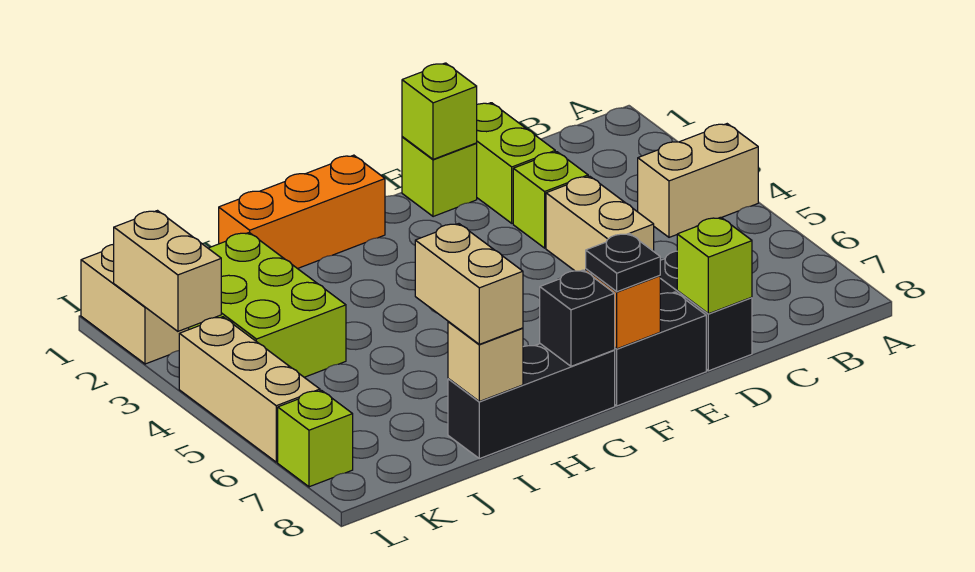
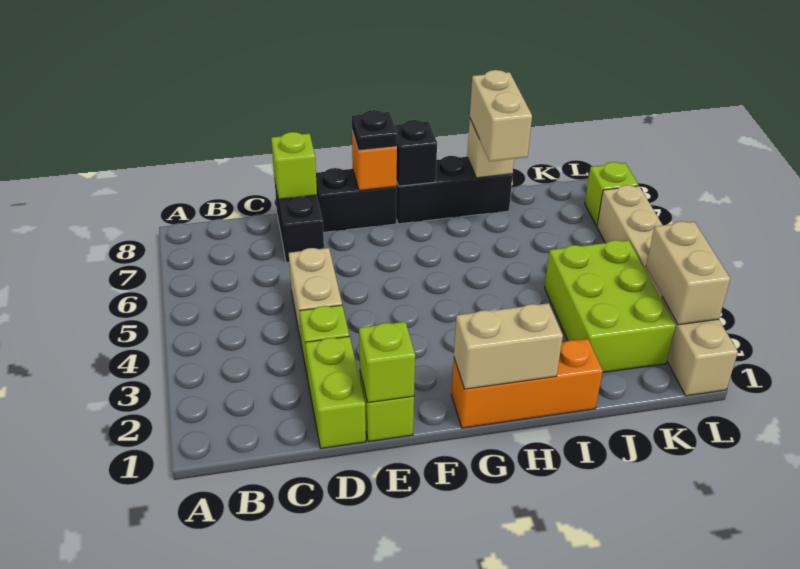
tan 1x2 brick [638,124,758,237] -> tan 1x2 brick moved to [454,303,563,389]

